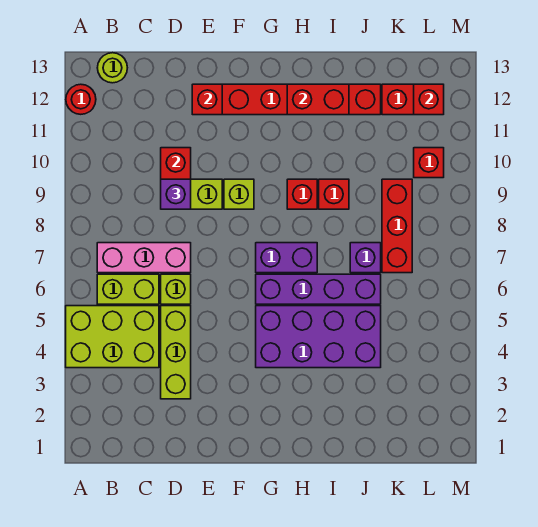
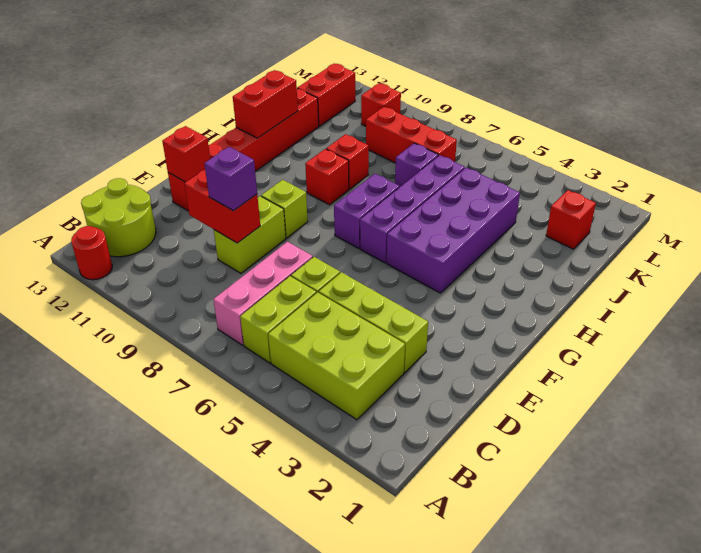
lime 2x3 brick [66,306,159,368] -> lime 2x3 brick turned to [268,292,405,420]
lime 1x1 round brick [97,53,127,83] -> lime 2x2 round brick [81,178,156,257]
red 1x1 brick [414,84,444,115] -> red 1x1 brick moved to [546,190,596,249]

